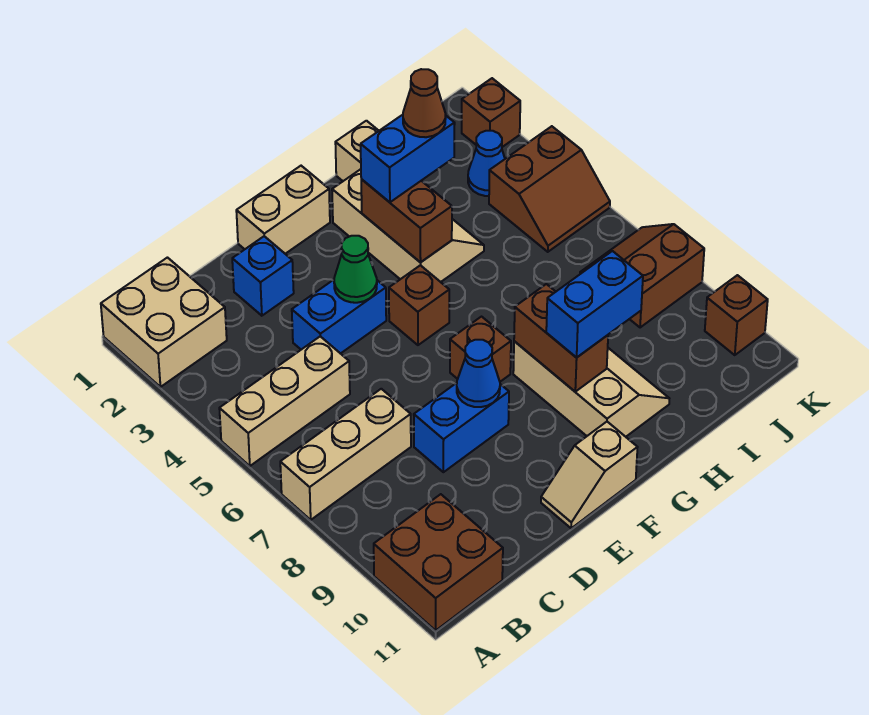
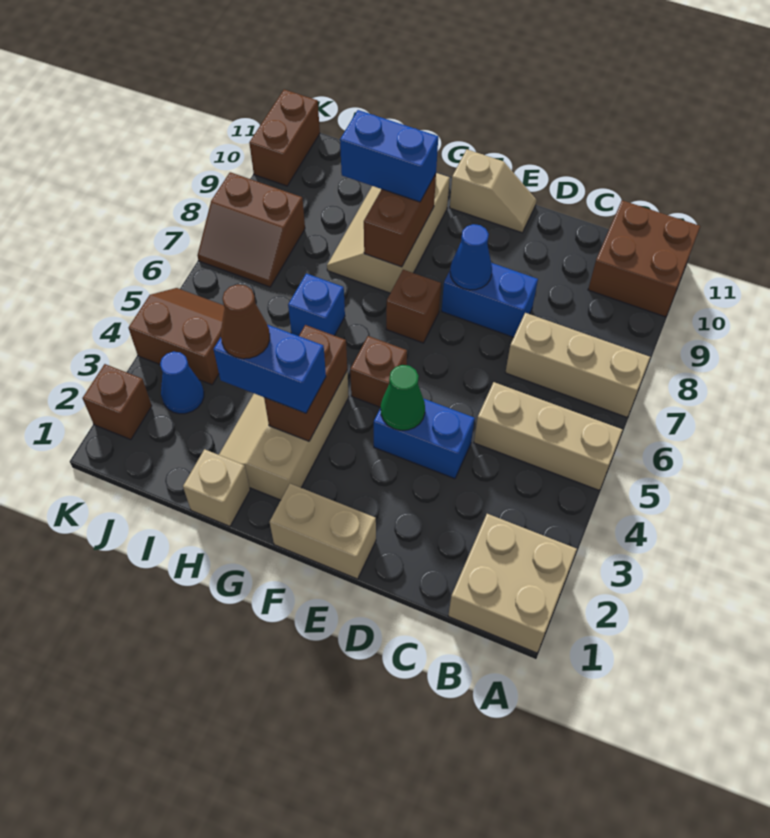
blue 1x1 brick [232,236,294,316] -> blue 1x1 brick moved to [288,274,345,336]
brown 1x1 brick [705,275,768,355] -> brown 1x2 brick [249,90,320,186]

